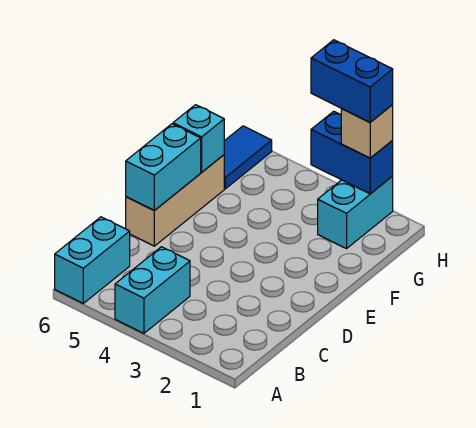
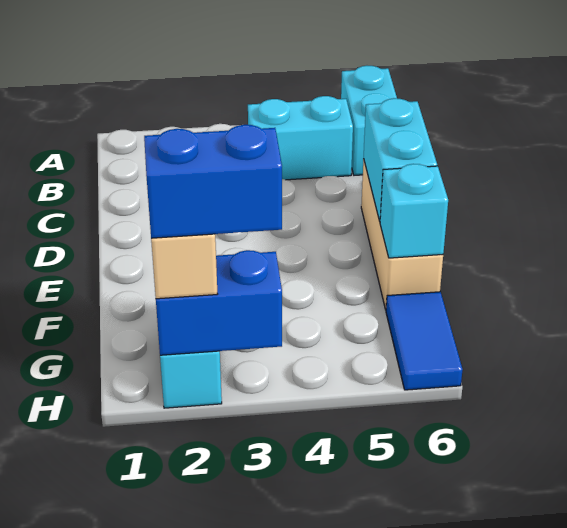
cyan 1x2 brick [115,247,190,333] -> cyan 1x2 brick turned to [248,96,353,180]

